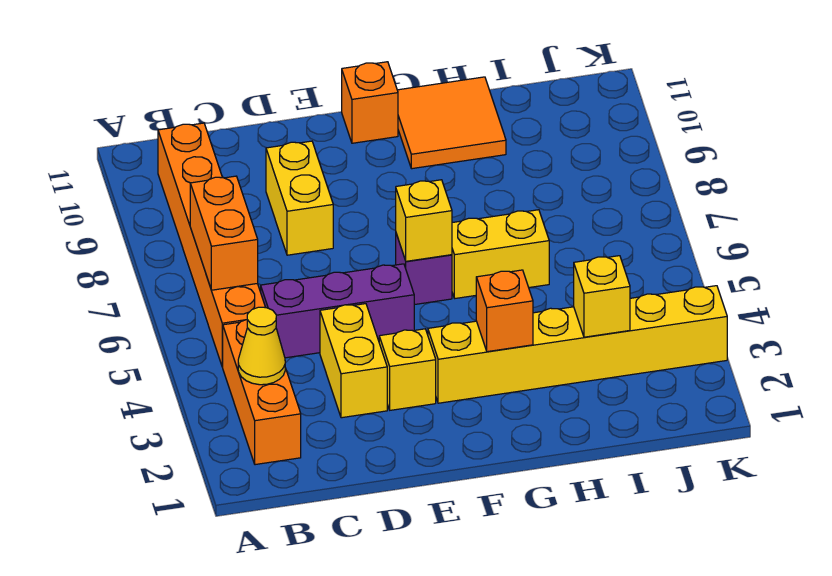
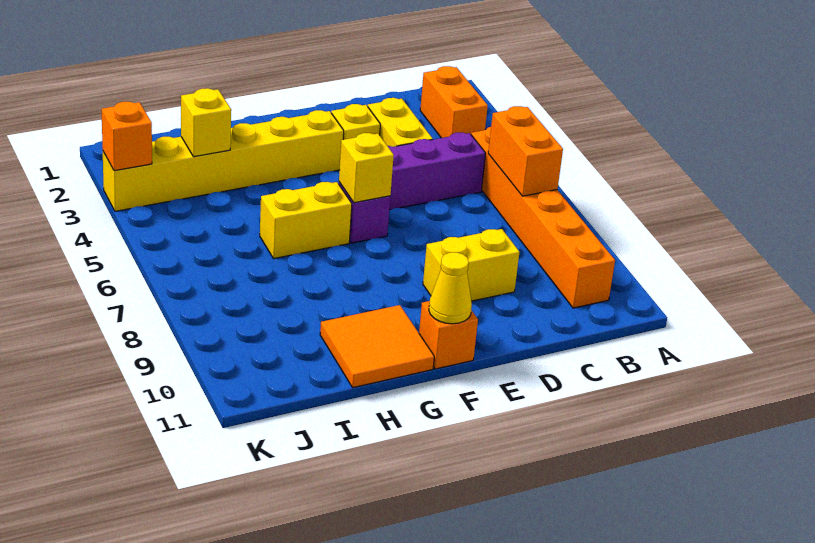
orange 1x3 brick [223,320,301,465] -> orange 1x2 brick [420,66,488,138]
yellow 1x1 cone [238,307,285,385] -> yellow 1x1 cone moved to [429,252,472,324]
yellow 1x2 brick [266,141,333,255] -> yellow 1x2 brick turned to [423,229,519,301]
orange 1x1 brick [476,270,533,352] -> orange 1x1 brick moved to [102,102,152,171]

